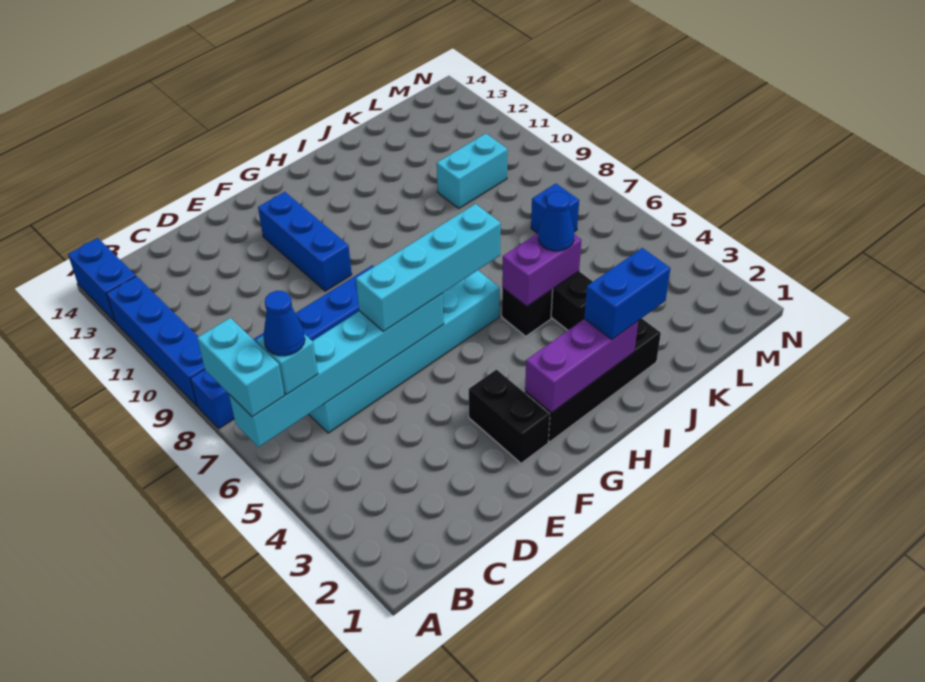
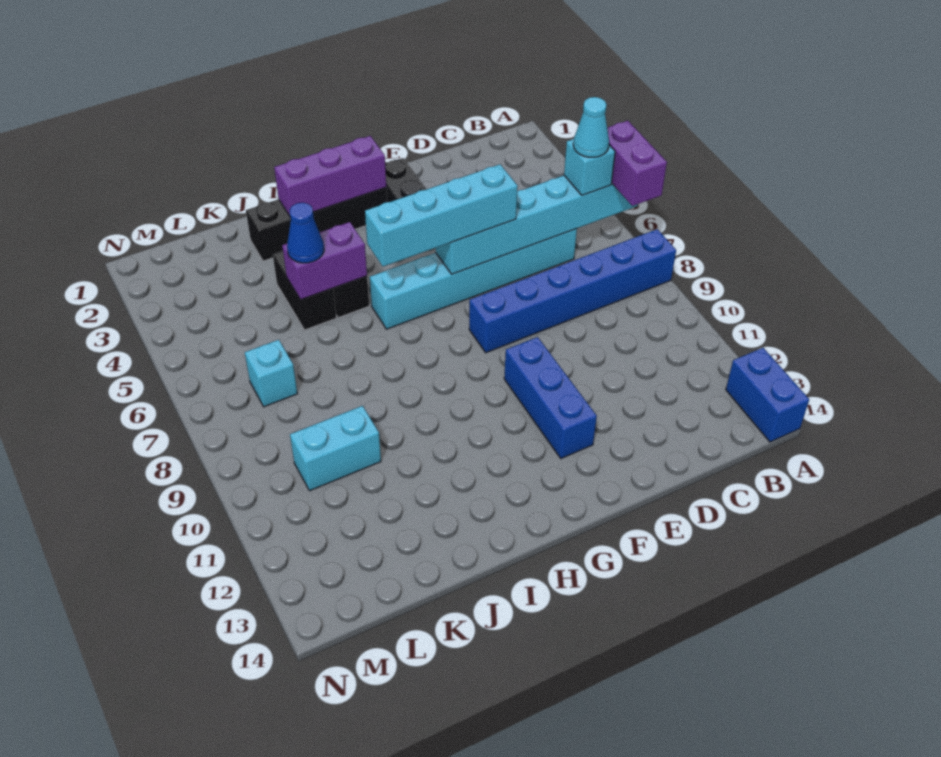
cyan 1x2 brick [197,318,285,417] -> purple 1x2 brick [607,121,667,206]
blue 1x4 brick [107,276,205,406] -> none
blue 1x1 cone [263,291,305,356] -> cyan 1x1 cone [573,97,609,157]
blue 1x2 brick [584,248,671,339] -> none
blue 1x1 brick [531,184,579,233] -> cyan 1x1 brick [245,340,297,407]

